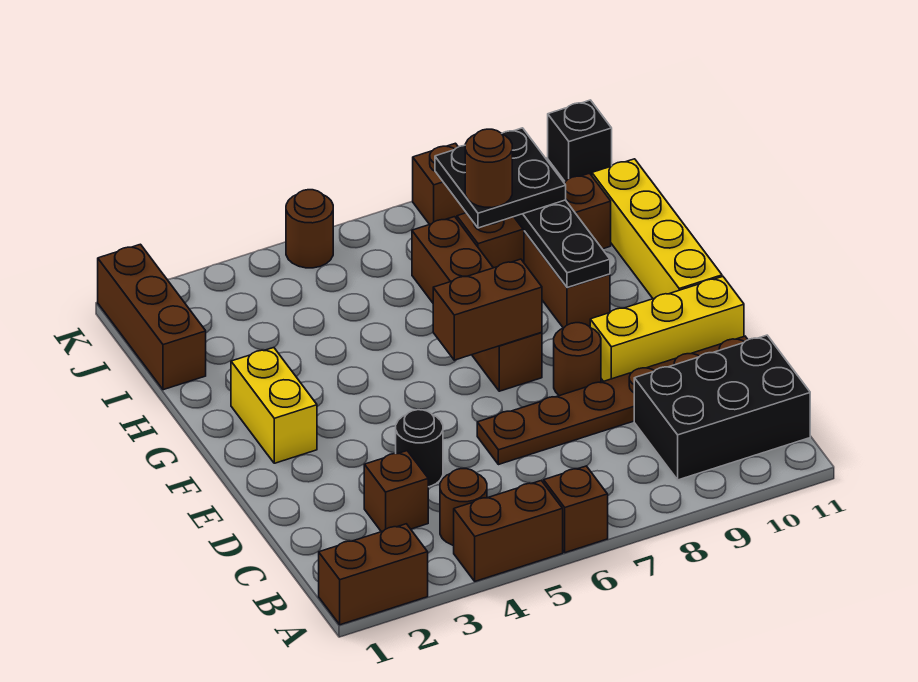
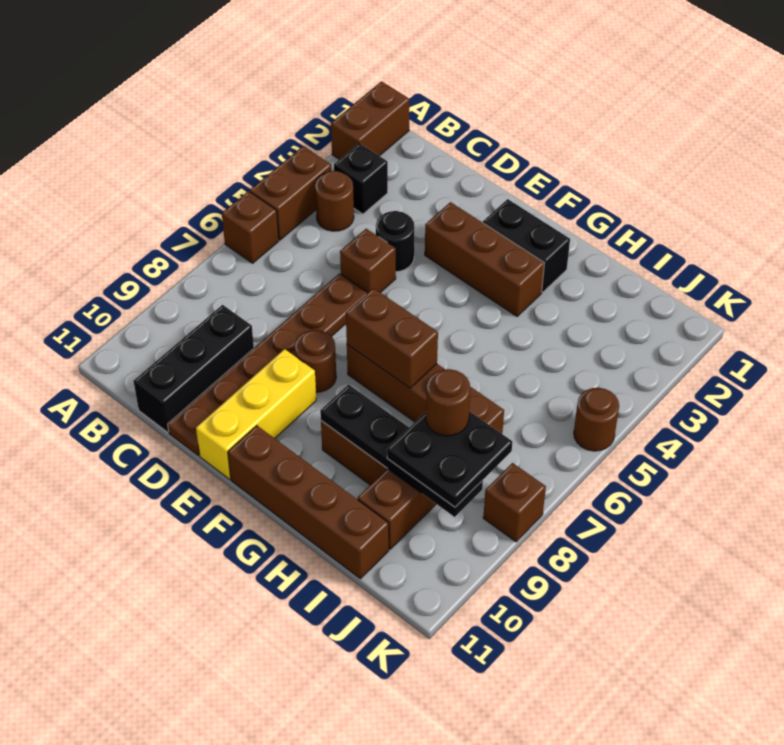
black 2x3 brick [634,335,810,480] -> black 1x3 brick [134,305,254,432]
brown 1x1 brick [364,451,428,532] -> brown 1x1 brick moved to [340,229,396,293]
yellow 1x2 brick [231,348,317,463] -> black 1x2 brick [483,199,570,292]
brown 1x2 brick [433,259,542,360] -> brown 1x2 brick turned to [346,288,438,388]
yellow 1x4 brick [592,159,722,299] -> brown 1x4 brick [228,426,389,579]
brown 1x3 brick [98,244,206,390] -> brown 1x3 brick moved to [425,202,545,316]
black 1x1 brick [548,100,612,181] -> black 1x1 brick moved to [334,143,388,214]

